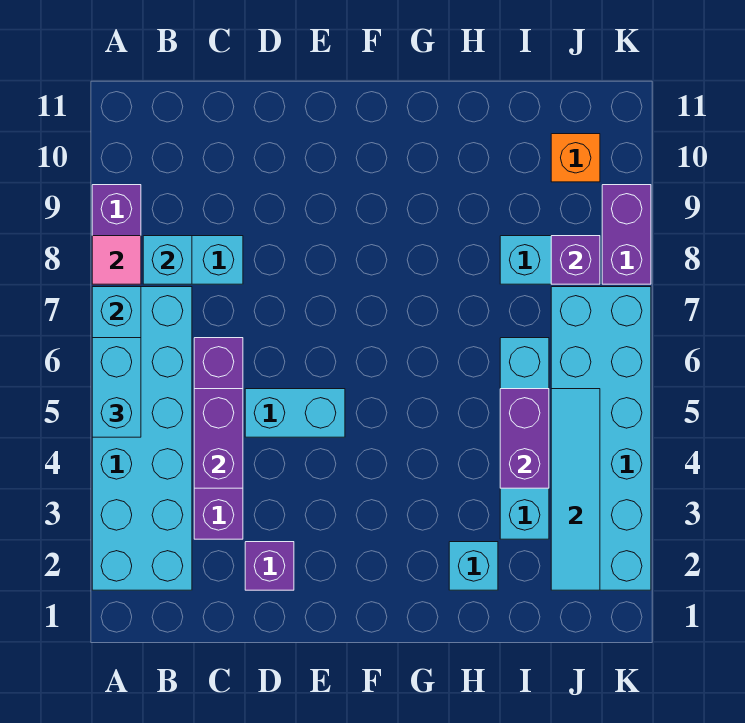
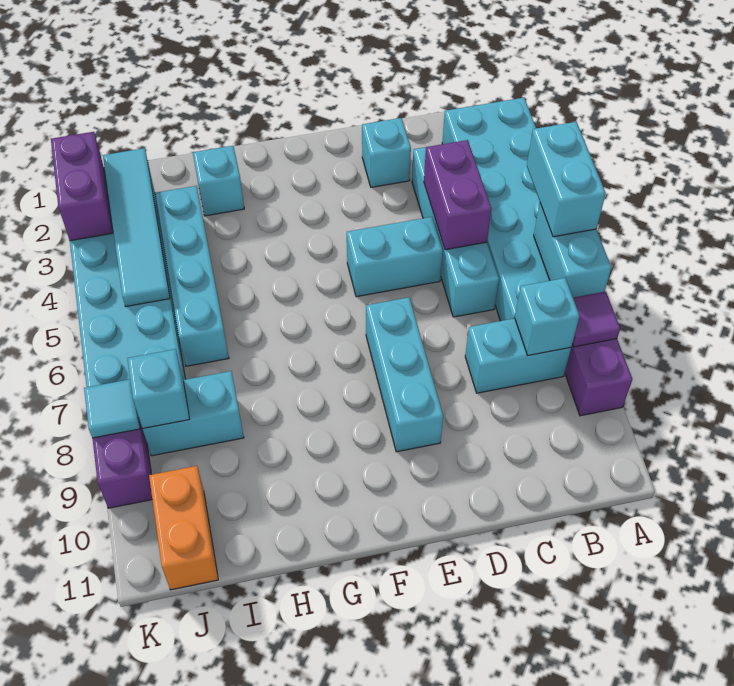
pink 1x1 tile [92,236,141,284] -> purple 1x1 tile [572,291,620,347]
purple 1x4 brick [194,338,243,539] -> cyan 1x4 brick [412,147,499,317]
purple 1x1 brick [245,542,294,590] -> cyan 1x1 brick [362,118,411,187]
none -> cyan 1x3 brick [366,297,443,452]
purple 1x2 brick [500,389,549,488] -> purple 1x2 brick moved to [51,132,113,241]
purple 1x1 brick [551,236,600,284] -> cyan 1x1 brick [127,349,189,428]
orange 1x1 brick [551,134,600,182] -> orange 1x2 brick [149,466,218,590]
none -> cyan 1x1 tile [84,379,140,438]

